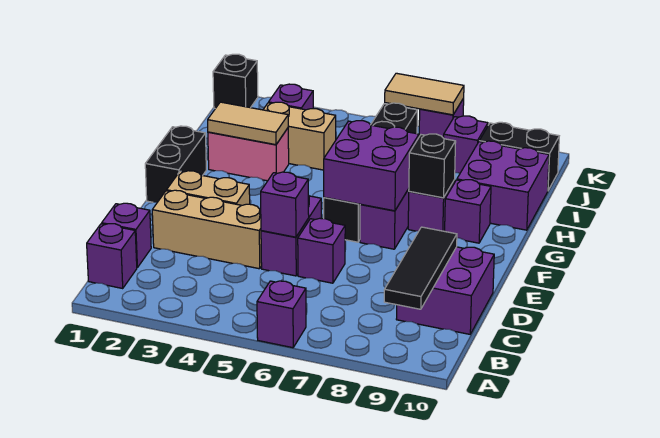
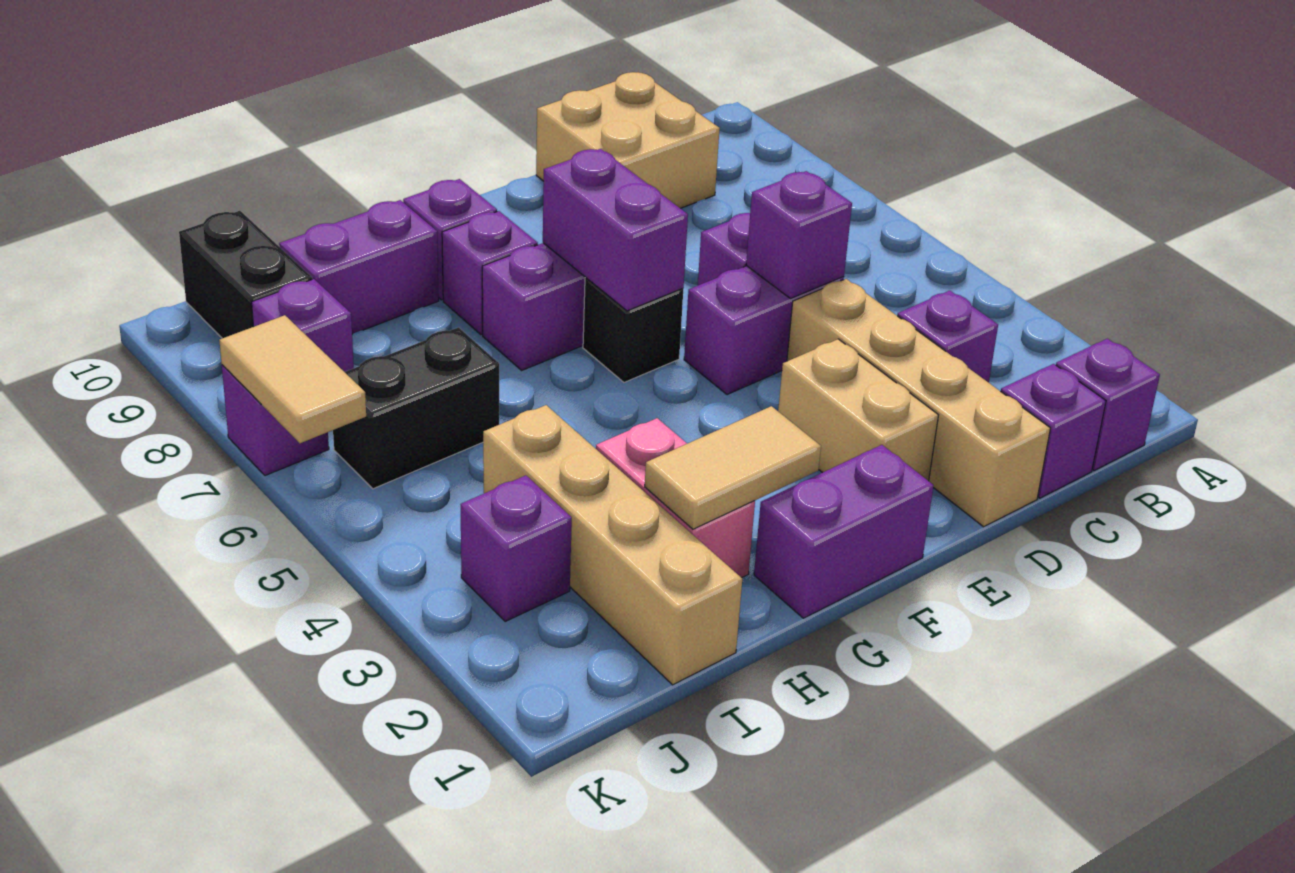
purple 1x1 brick [257,281,306,348] -> purple 1x1 brick moved to [897,291,998,383]
black 1x3 tile [384,227,457,309] -> none
purple 2x2 brick [396,247,494,334] -> tan 2x2 brick [536,72,720,208]
tan 1x3 brick [152,190,262,269] -> tan 1x4 brick [787,279,1050,527]
black 1x2 brick [145,126,206,202] -> purple 1x2 brick [754,445,934,618]
purple 2x2 brick [324,121,419,211] -> purple 1x2 brick [543,149,688,311]
black 1x1 brick [409,134,456,198] -> none
tan 1x2 tile [208,102,288,145] -> tan 1x2 tile turned to [645,406,821,529]
purple 2x2 brick [457,141,549,230] -> purple 1x2 brick [279,200,439,334]
tan 1x2 brick [263,102,336,170] -> tan 1x4 brick [483,405,742,685]
black 1x1 brick [213,54,258,109] -> none

